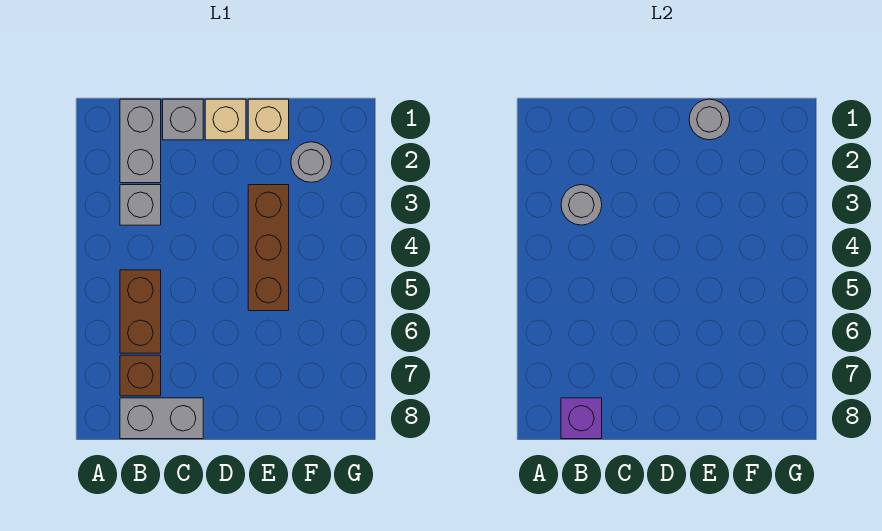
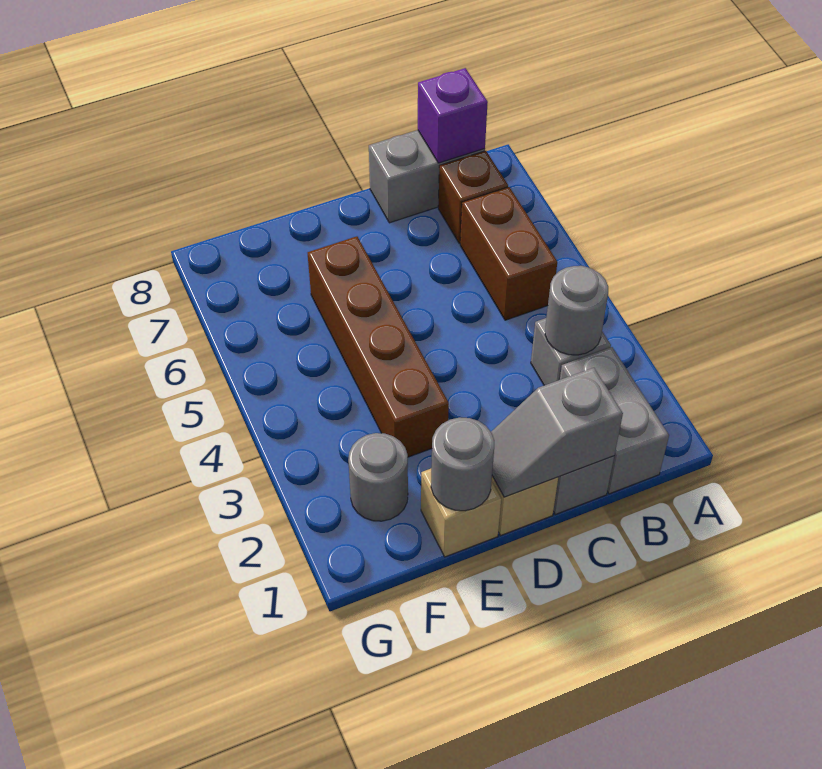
none -> grey 1x2 slope [491,368,623,497]
brown 1x3 brick [248,185,289,311] -> brown 1x4 brick [308,236,449,457]

